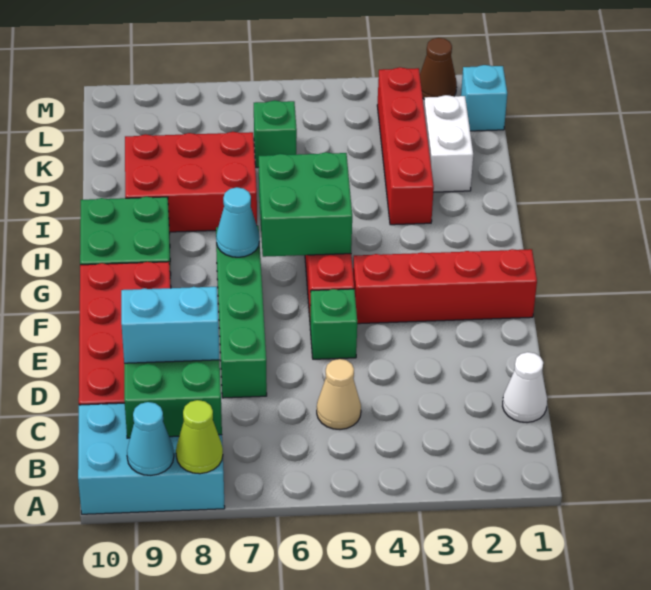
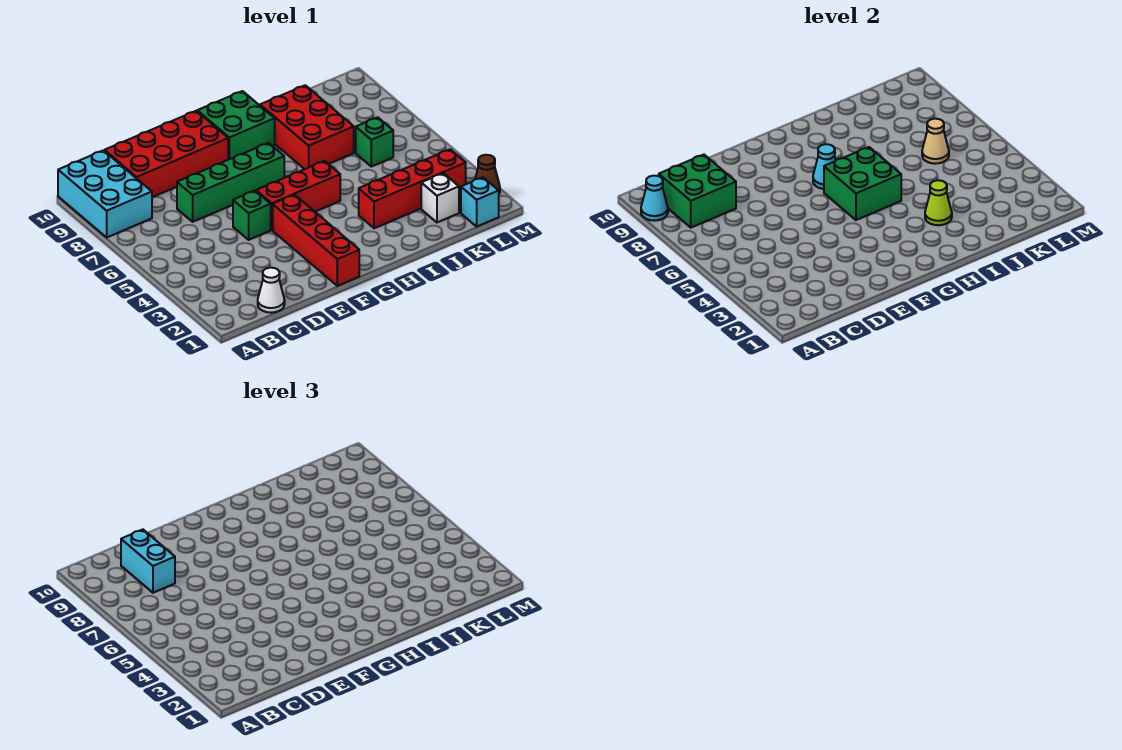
lime 1x1 cone [176,400,223,474] -> lime 1x1 cone moved to [925,180,952,225]
tan 1x1 cone [317,359,361,429] -> tan 1x1 cone moved to [922,119,949,164]
white 1x2 brick [424,95,473,192] -> white 1x1 brick [421,173,459,222]

